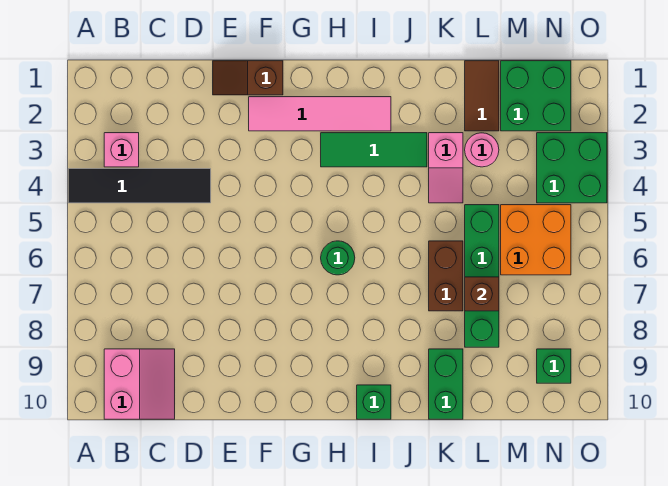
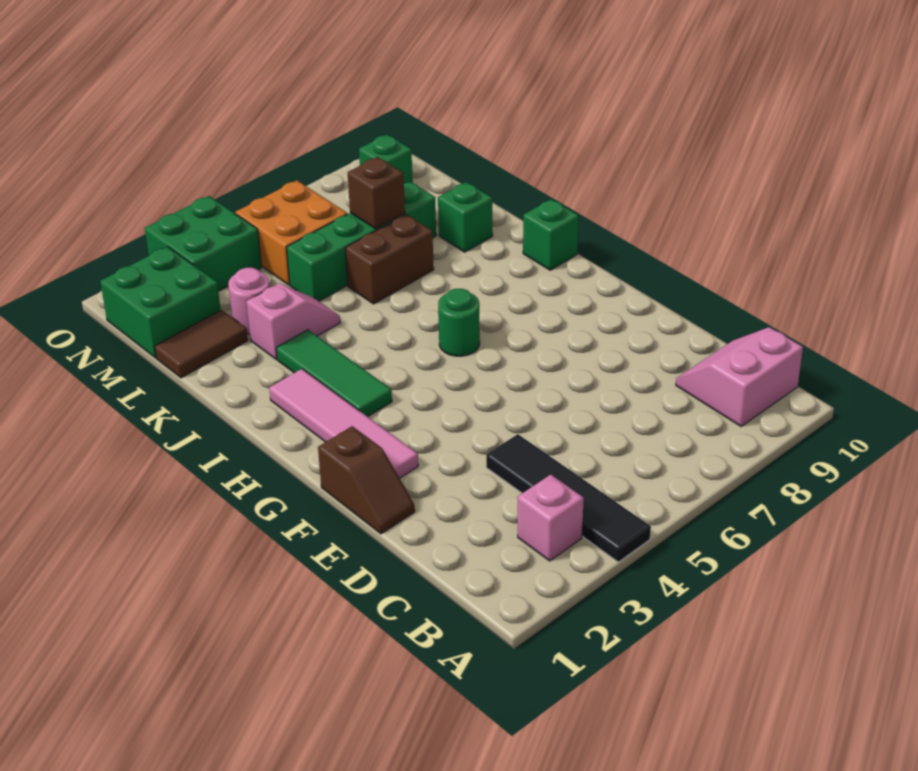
green 1x2 brick [429,349,463,419] -> green 1x1 brick [438,182,493,252]

